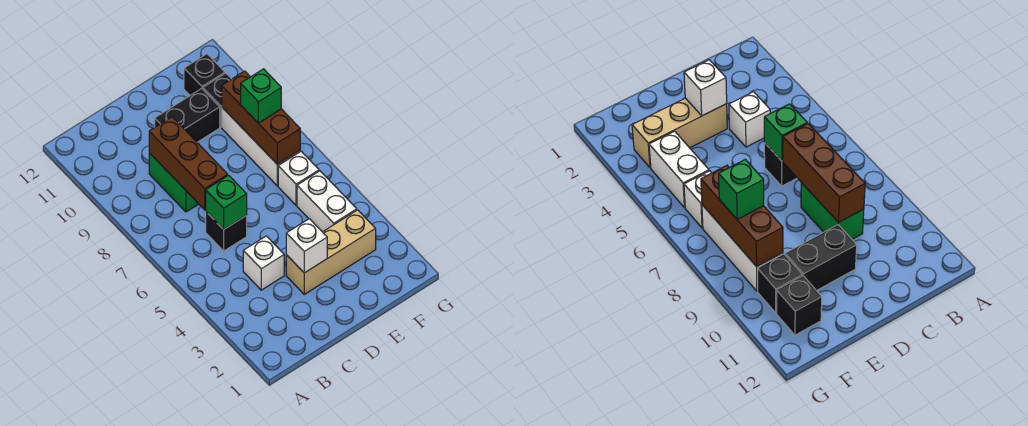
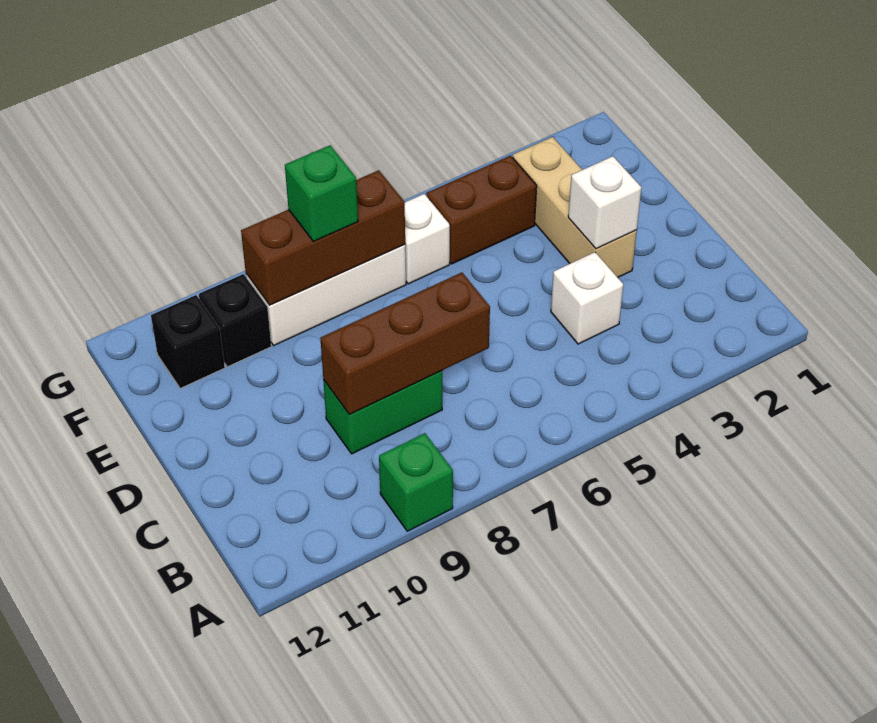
black 1x1 brick [206,212,247,251] -> none
green 1x1 brick [206,175,247,230] -> green 1x1 brick moved to [379,433,453,531]
black 1x2 brick [155,88,220,142] -> none
white 1x2 brick [297,171,357,232] -> brown 1x2 brick [426,156,537,264]

